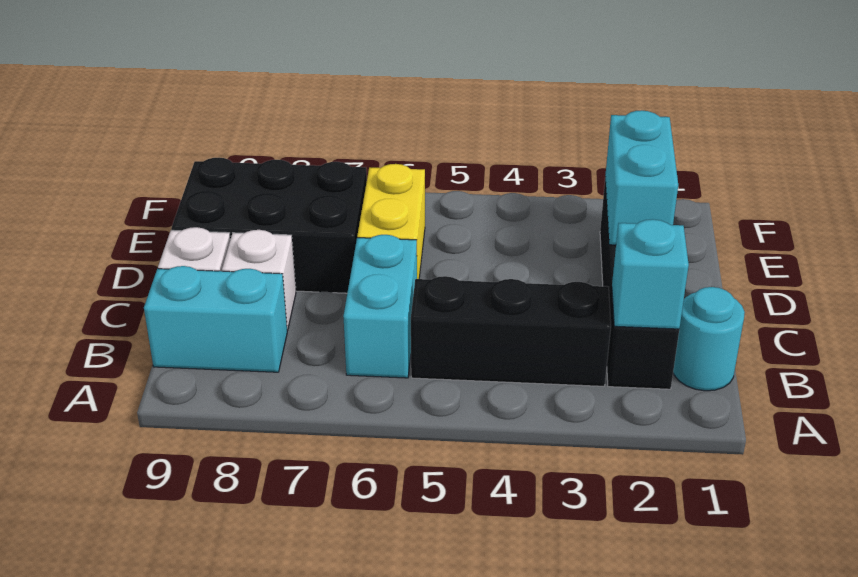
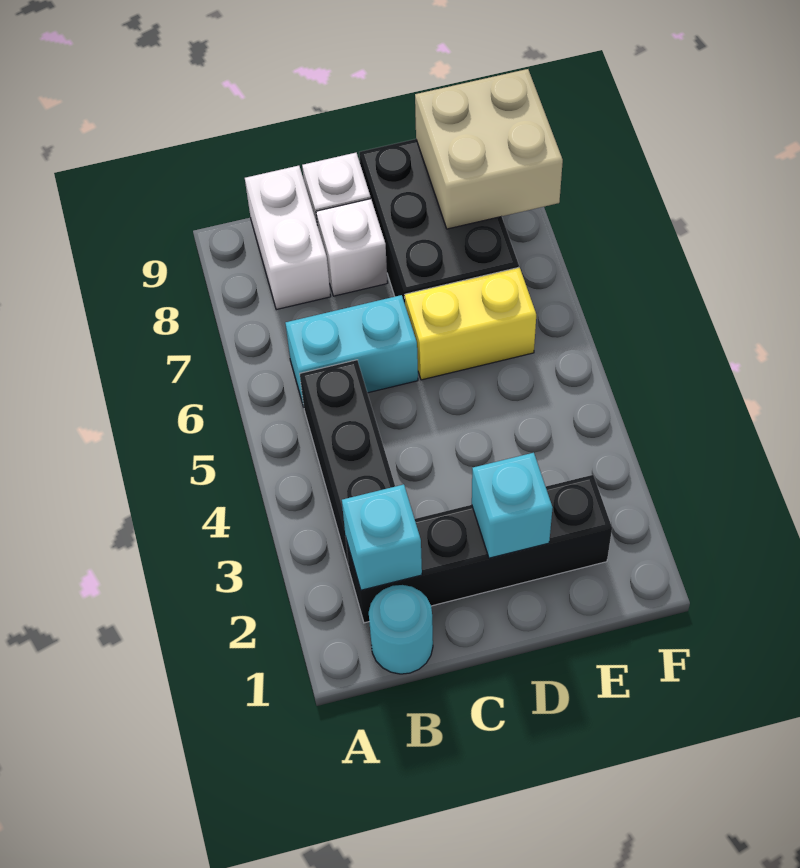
cyan 1x2 brick [144,266,287,372] -> white 1x2 brick [245,166,331,310]
cyan 1x2 brick [605,110,678,245] -> cyan 1x1 brick [472,453,553,558]
none -> tan 2x2 brick [415,69,563,229]

